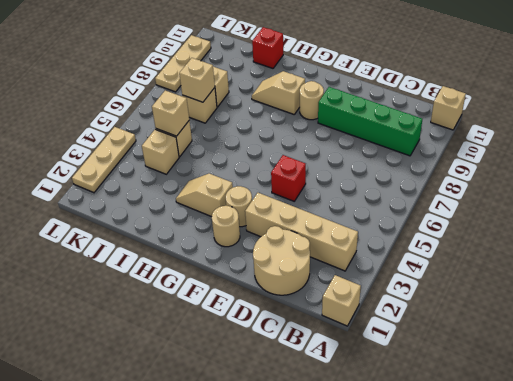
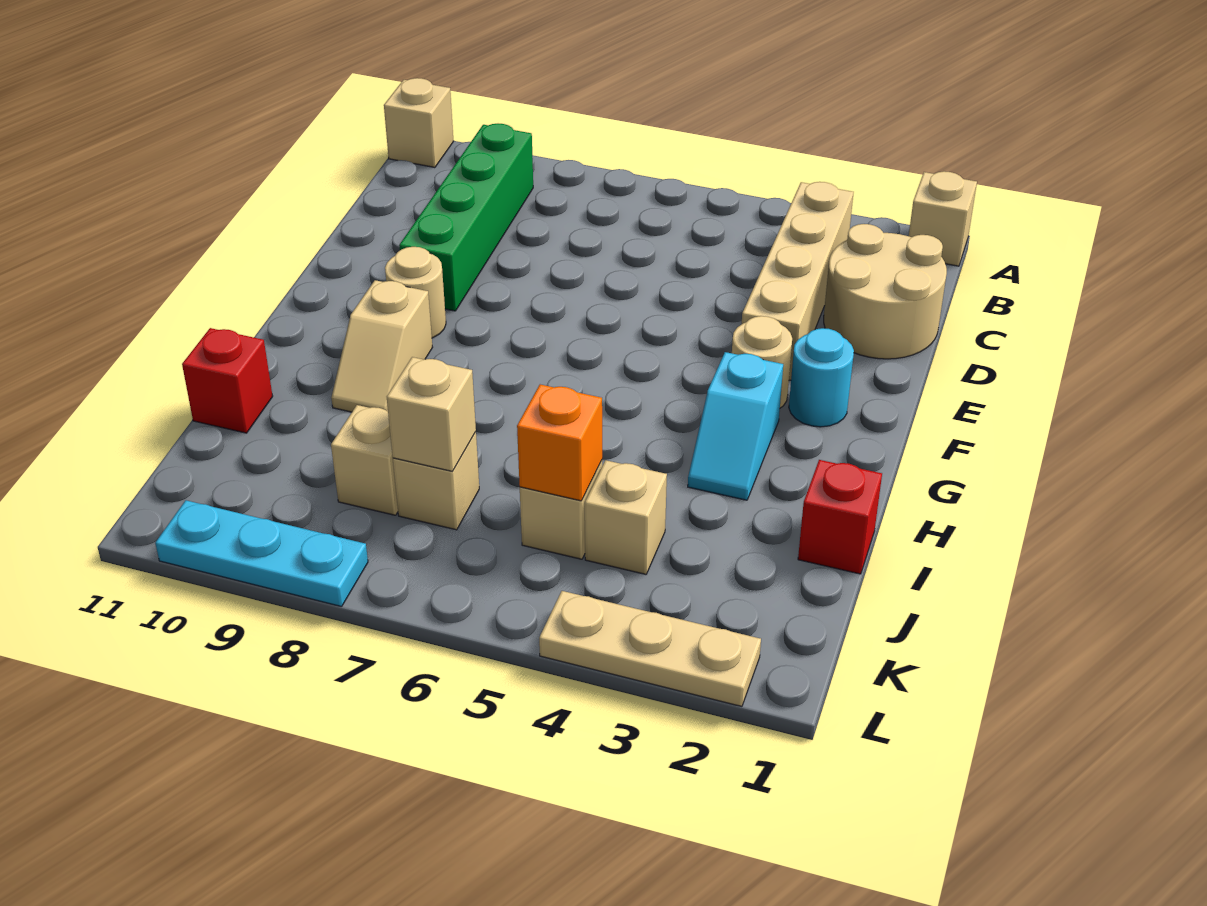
red 1x1 brick [271,155,306,201] -> red 1x1 brick moved to [798,460,882,574]
tan 1x1 round brick [212,206,240,247] -> cyan 1x1 round brick [789,328,854,427]
tan 1x2 slope [176,174,233,217] -> cyan 1x2 slope [688,352,783,500]
tan 1x1 brick [152,90,189,136] -> orange 1x1 brick [517,385,602,501]
tan 1x3 plate [155,35,211,92] -> cyan 1x3 plate [155,500,368,607]

